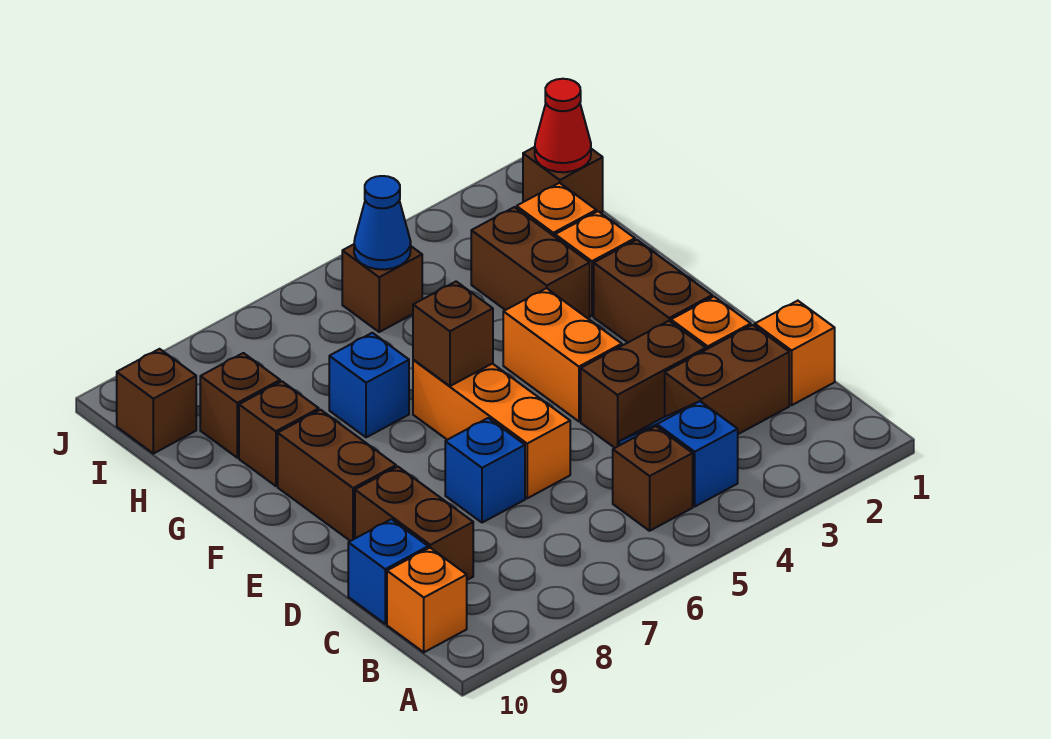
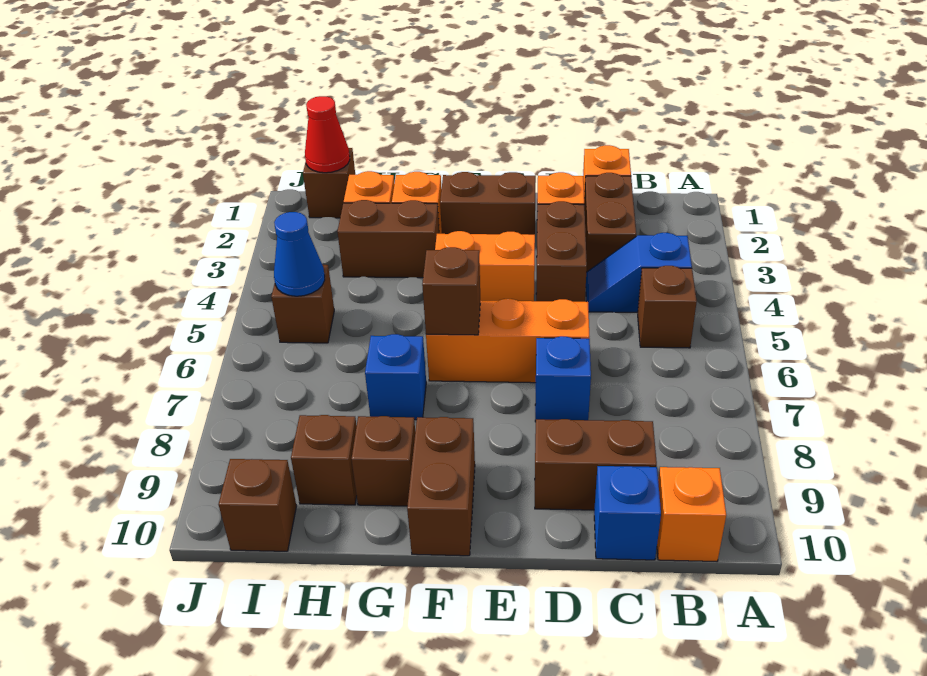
brown 1x2 brick [278,410,396,541] -> brown 1x2 brick turned to [407,417,475,556]

